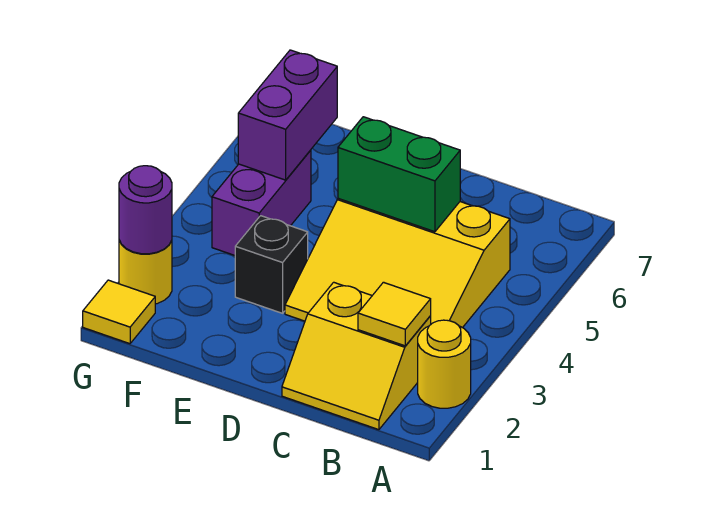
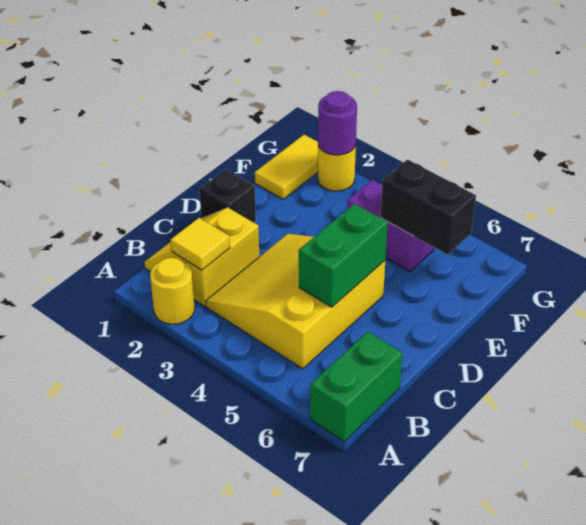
none -> green 1x2 brick [310,332,402,442]
black 1x1 brick [235,216,308,313] -> black 1x1 brick moved to [199,169,256,223]
purple 1x2 brick [238,50,337,180] -> black 1x2 brick [381,160,476,255]
yellow 1x1 tile [83,280,155,344] -> yellow 1x2 tile [255,135,318,199]

